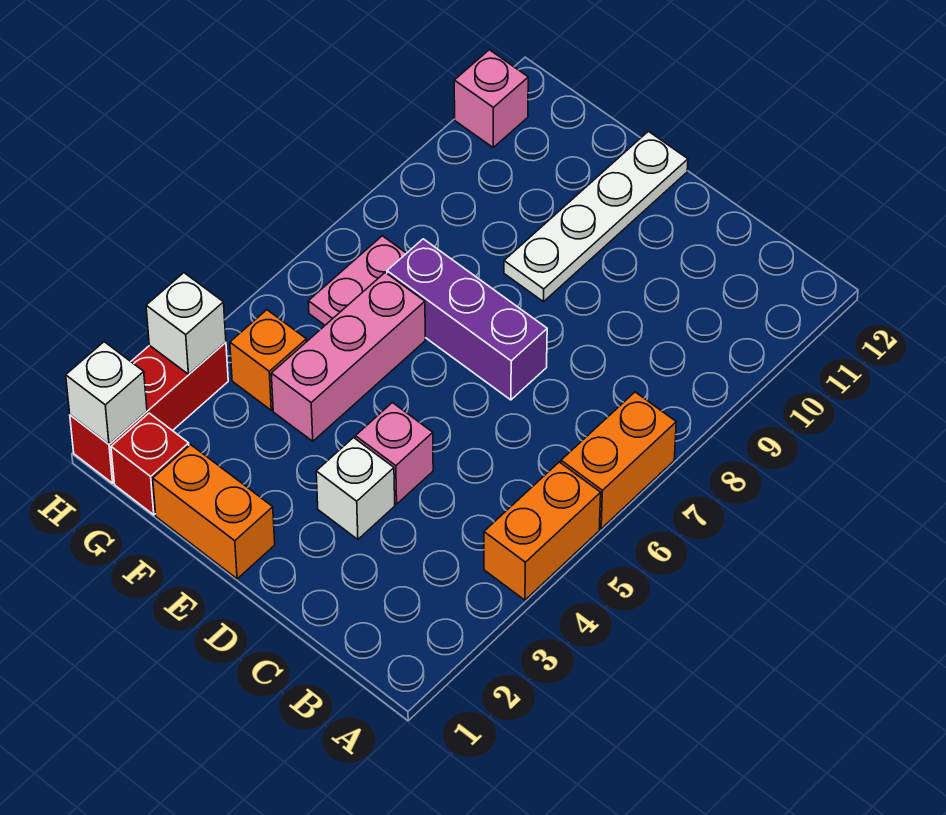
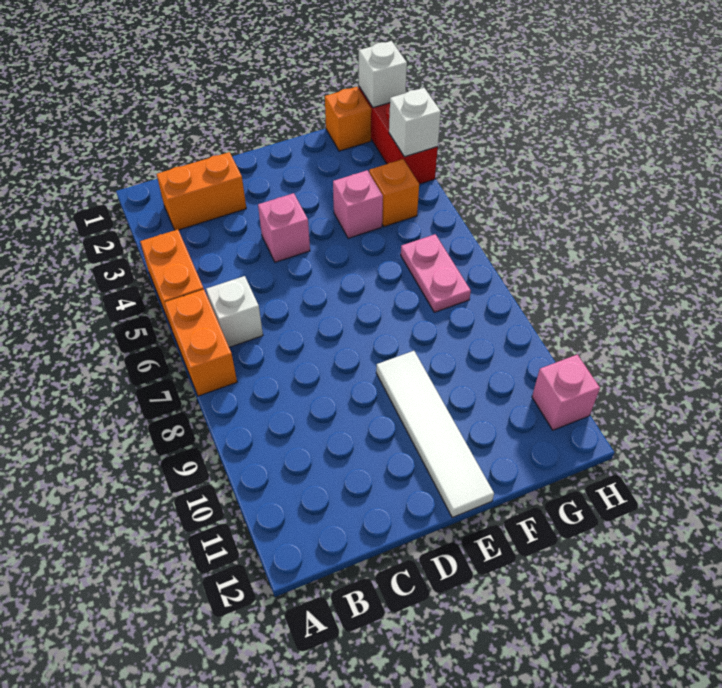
white 1x1 brick [316,438,395,539] -> white 1x1 brick moved to [206,276,263,347]
purple 1x3 brick [387,239,547,400] -> none
orange 1x2 brick [153,445,275,579] -> orange 1x2 brick moved to [157,152,246,230]
white 1x4 plate [504,131,688,302] -> white 1x4 tile [376,351,494,517]
pink 1x3 brick [271,272,425,441] -> pink 1x1 brick [333,170,383,238]
red 1x1 brick [111,413,189,515] -> orange 1x1 brick [325,87,371,151]

